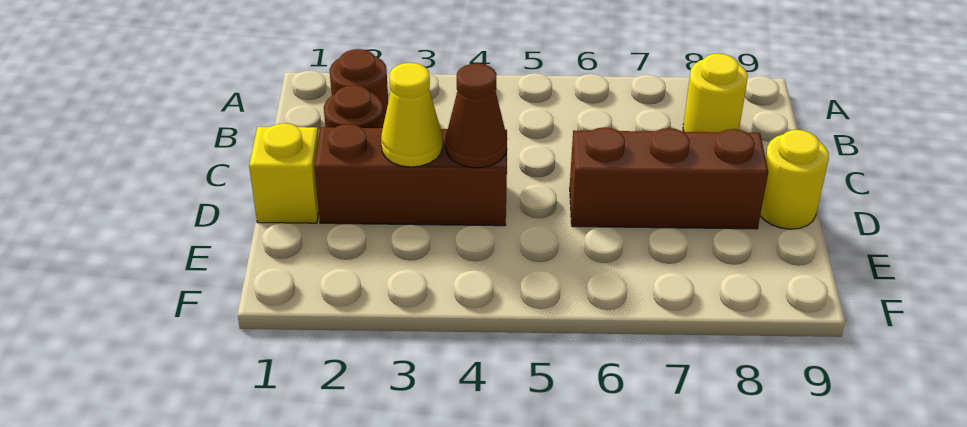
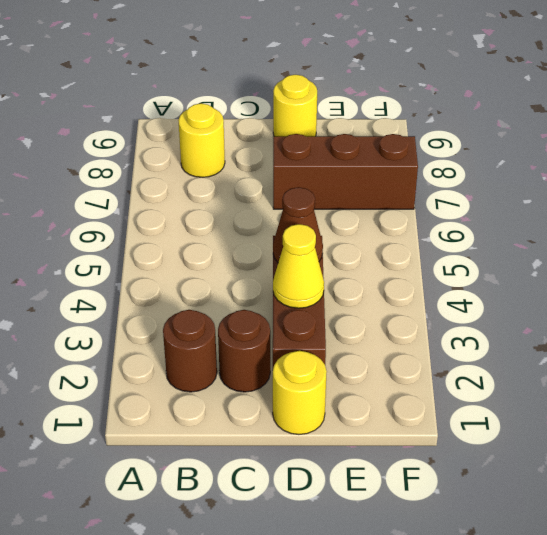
yellow 1x1 brick [249,123,319,223] -> yellow 1x1 round brick [273,351,327,434]
brown 1x3 brick [570,127,768,229] -> brown 1x3 brick turned to [273,134,418,209]

